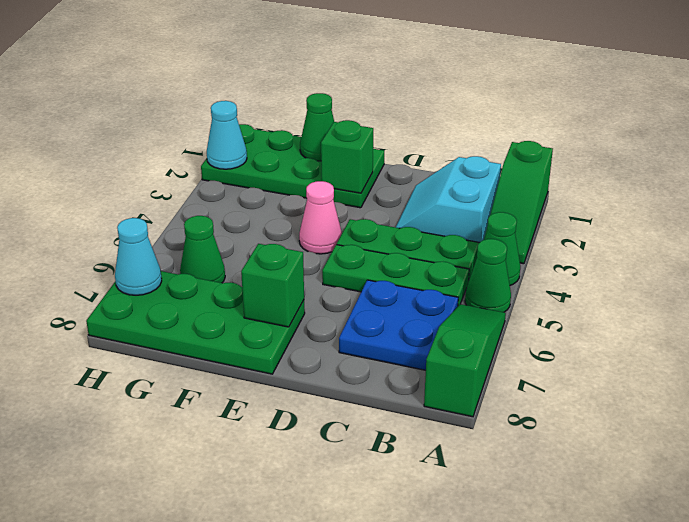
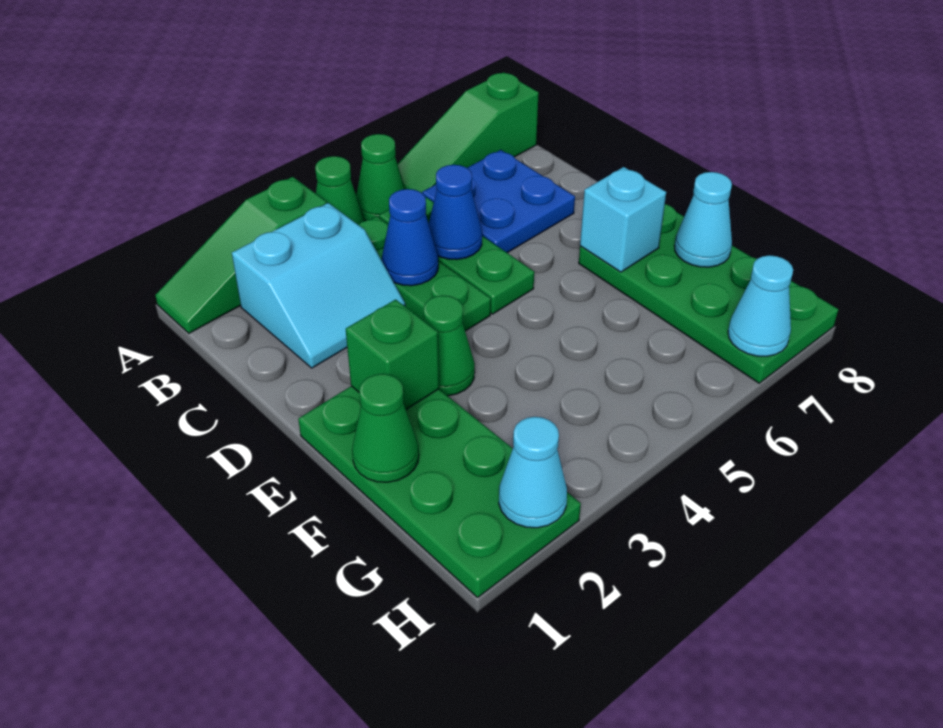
green 1x3 slope [484,141,553,264] -> green 1x3 slope turned to [155,177,327,333]
none -> blue 1x1 cone [382,189,438,286]
none -> blue 1x1 cone [429,165,482,260]
pink 1x1 cone [299,181,342,254] -> none
green 1x1 brick [241,244,304,327] -> cyan 1x1 brick [580,167,666,272]
none -> cyan 1x1 cone [674,172,732,267]
green 1x1 cone [180,216,225,283] -> green 1x1 cone moved to [424,296,475,396]

